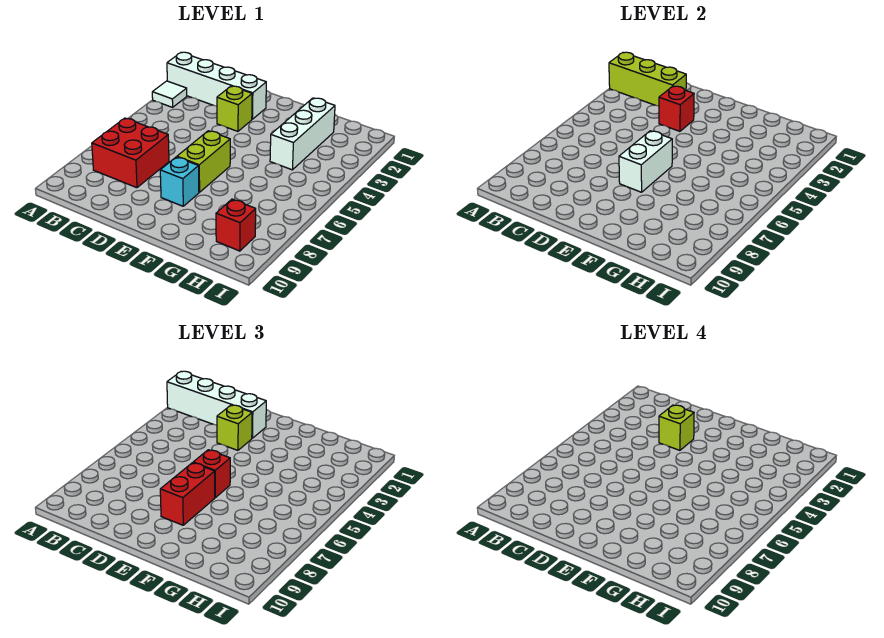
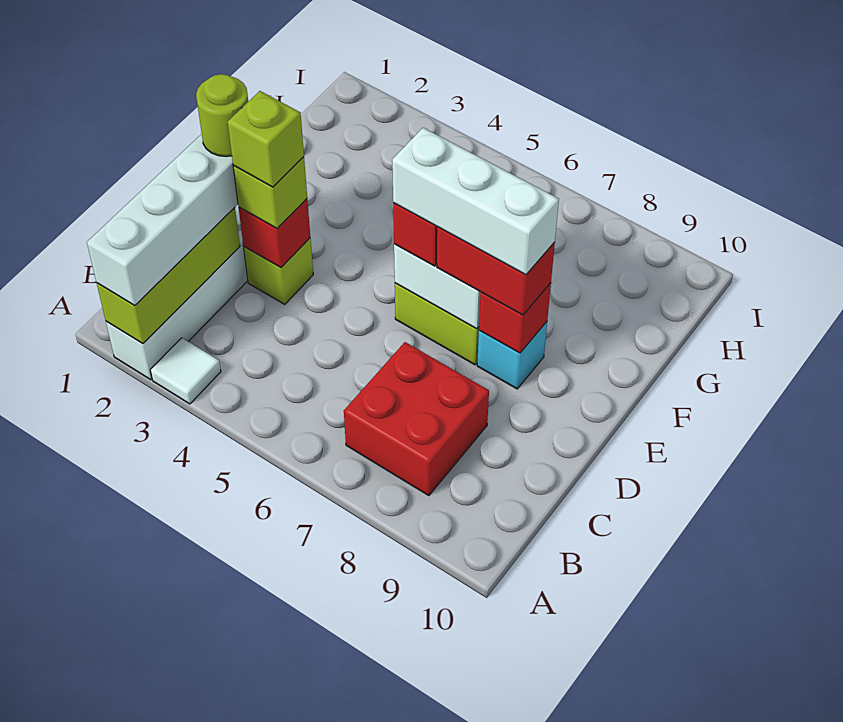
none -> lime 1x1 round brick [196,74,248,156]
white 1x3 brick [270,98,335,170] -> white 1x3 brick moved to [392,128,559,275]
red 1x1 brick [216,199,256,251] -> red 1x1 brick moved to [479,283,551,353]

